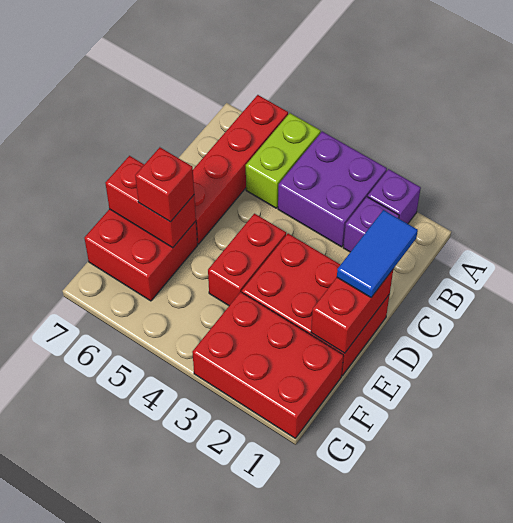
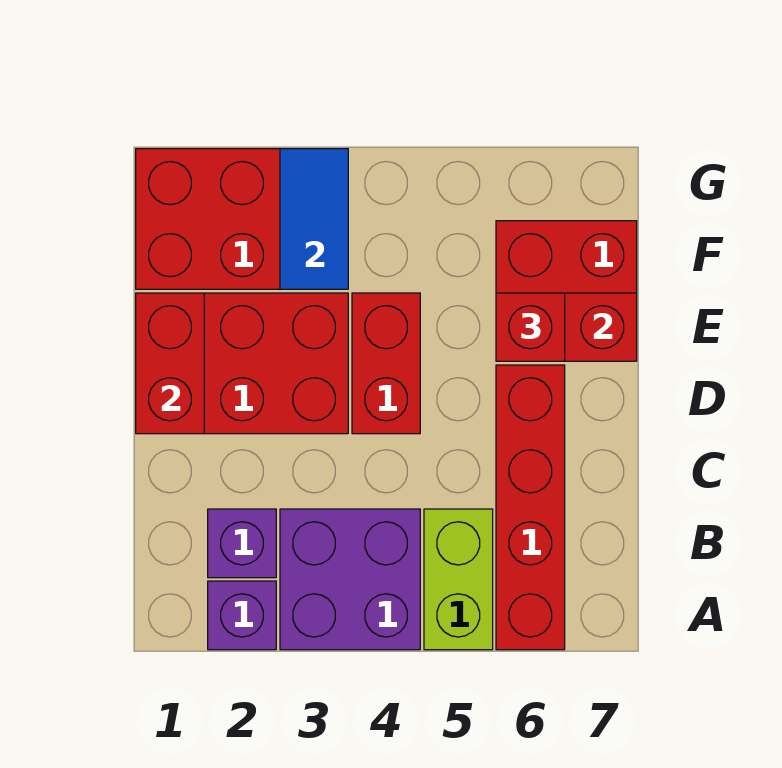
blue 1x2 tile [337,210,418,297] -> blue 1x2 tile moved to [280,149,348,289]

